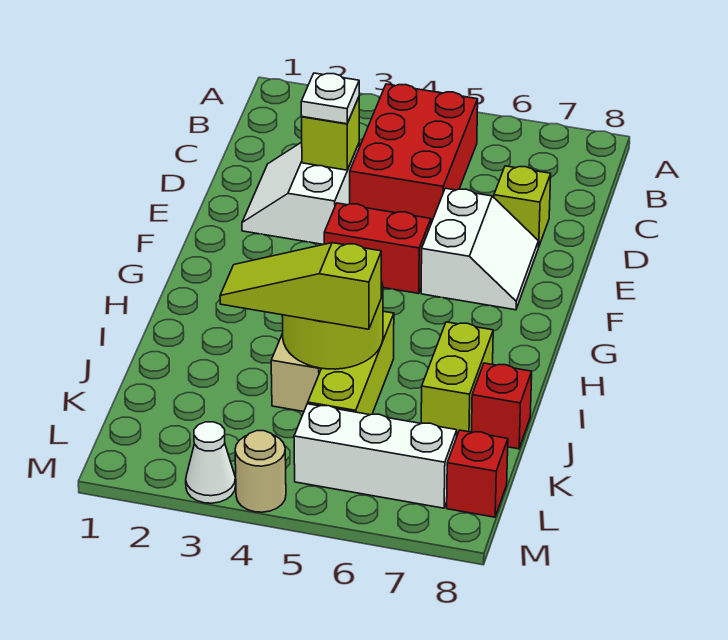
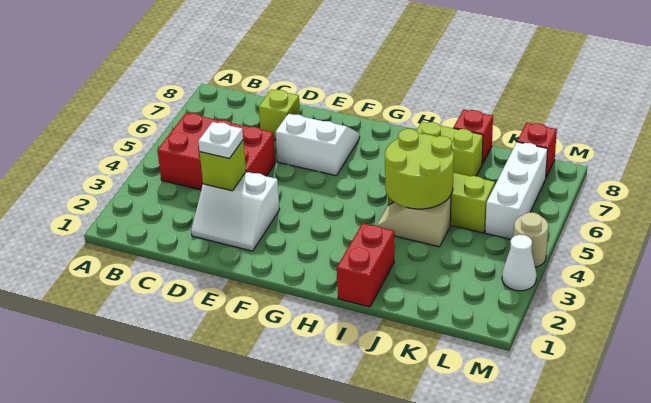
red 1x2 brick [324,203,431,294] -> red 1x2 brick moved to [337,223,394,307]
lime 1x3 slope [220,243,381,329] -> none

